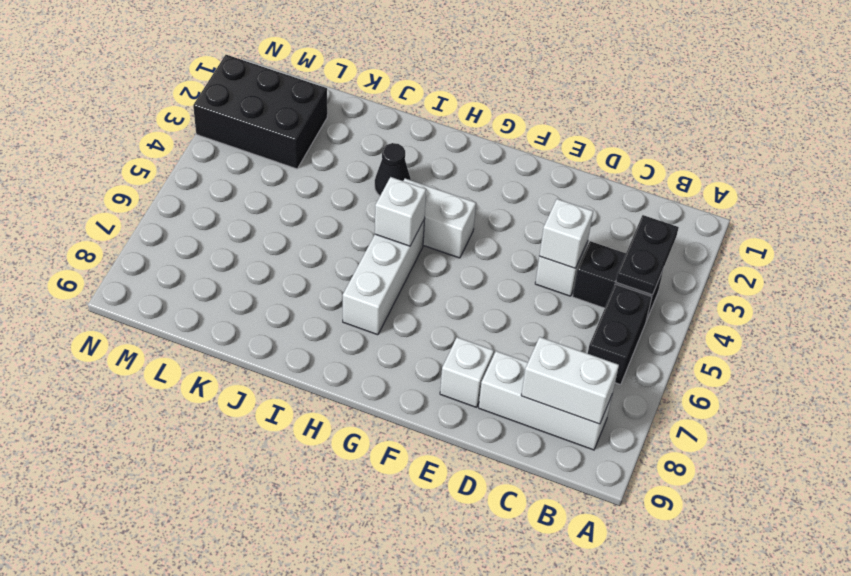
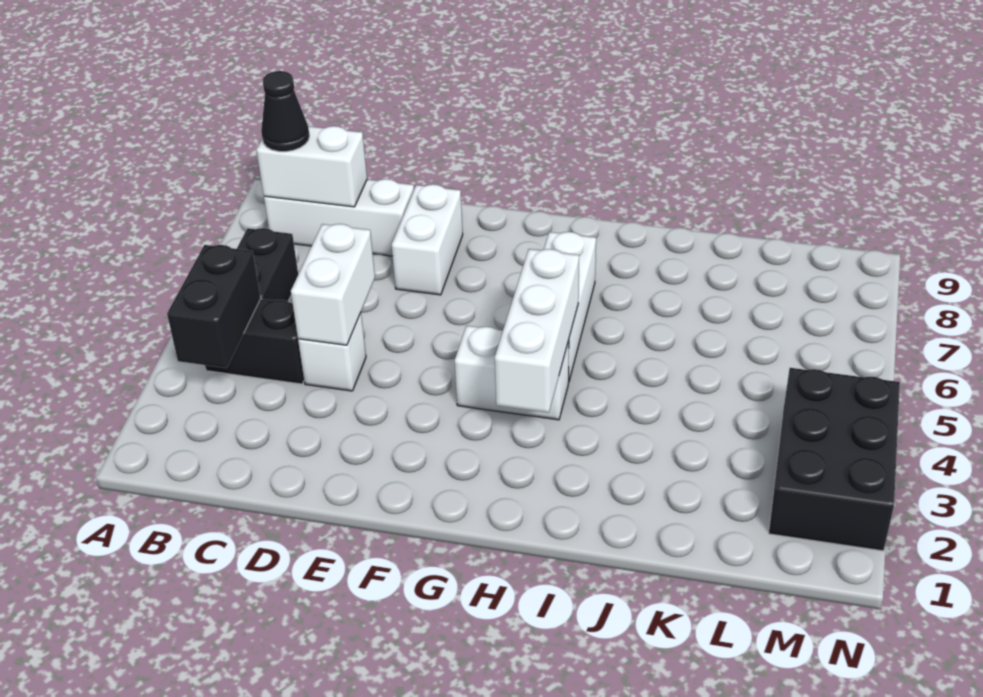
black 1x2 plate [616,215,679,295] -> black 1x2 brick [167,245,261,368]
white 1x1 brick [539,199,593,268] -> white 1x2 brick [291,224,375,345]
white 1x1 brick [440,337,494,407] -> white 1x2 brick [392,184,463,295]
white 1x1 brick [375,177,426,246] -> white 1x3 brick [495,249,579,413]
black 1x1 cone [375,143,411,196] -> black 1x1 cone moved to [261,71,309,152]
black 2x3 brick [193,55,327,169] -> black 2x3 brick turned to [769,368,900,551]

